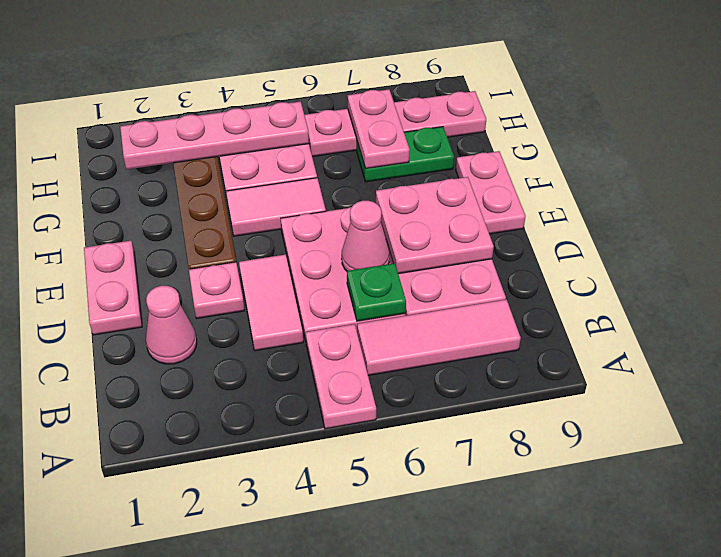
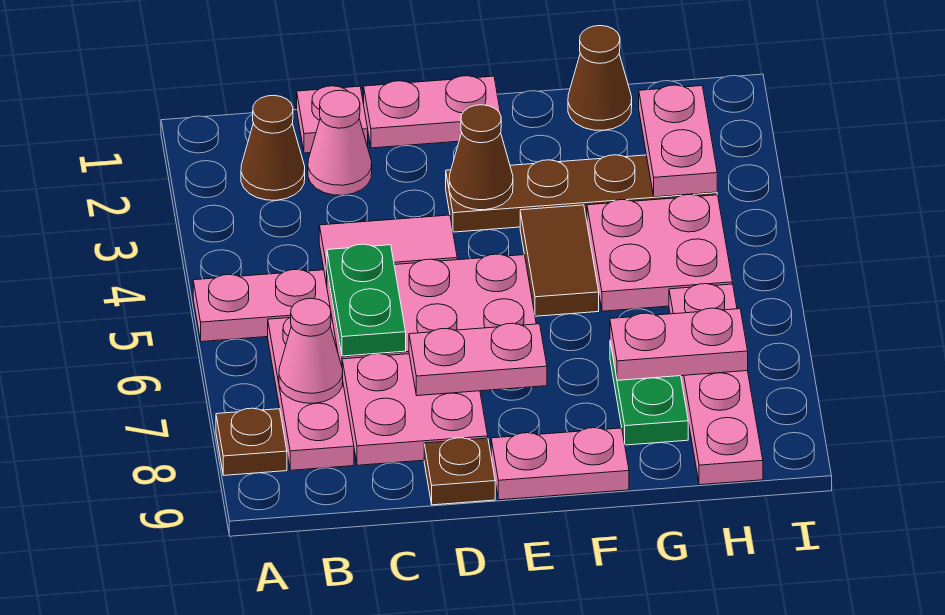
none -> brown 1x1 plate [216,408,287,475]
none -> brown 1x1 cone [241,95,305,200]
pink 1x3 tile [357,299,521,375] -> pink 1x3 plate [268,315,354,470]
green 1x1 plate [347,263,406,321] -> green 1x2 plate [327,244,406,356]
pink 1x1 plate [189,262,245,319] -> pink 1x1 plate moved to [297,86,368,153]
pink 1x1 cone [342,201,389,271] -> pink 1x1 cone moved to [279,299,343,403]
pink 2x2 plate [376,177,494,274] -> pink 1x2 plate [409,323,547,396]
none -> brown 1x1 plate [424,438,495,505]
none -> brown 1x1 cone [449,105,513,210]
pink 1x2 tile [226,178,326,236] -> brown 1x2 tile [520,205,599,316]
none -> brown 1x1 cone [568,26,632,130]
pink 1x4 plate [120,102,309,169] -> pink 1x2 plate [639,85,717,197]

